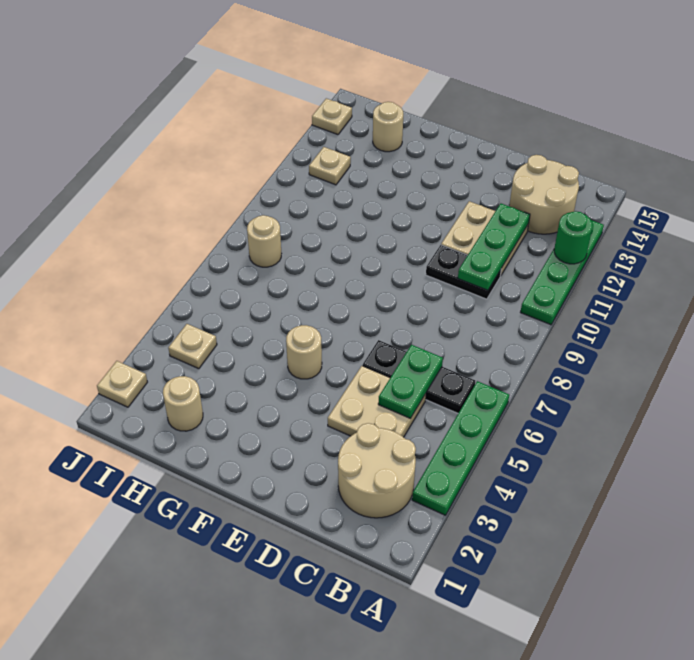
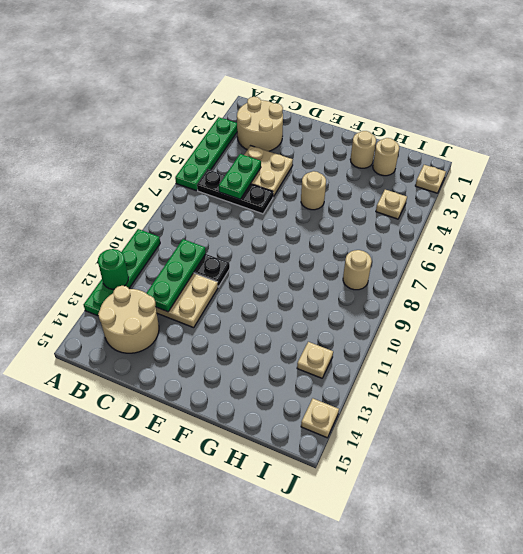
tan 1x1 round brick [373,102,403,152] -> tan 1x1 round brick moved to [350,131,376,168]

